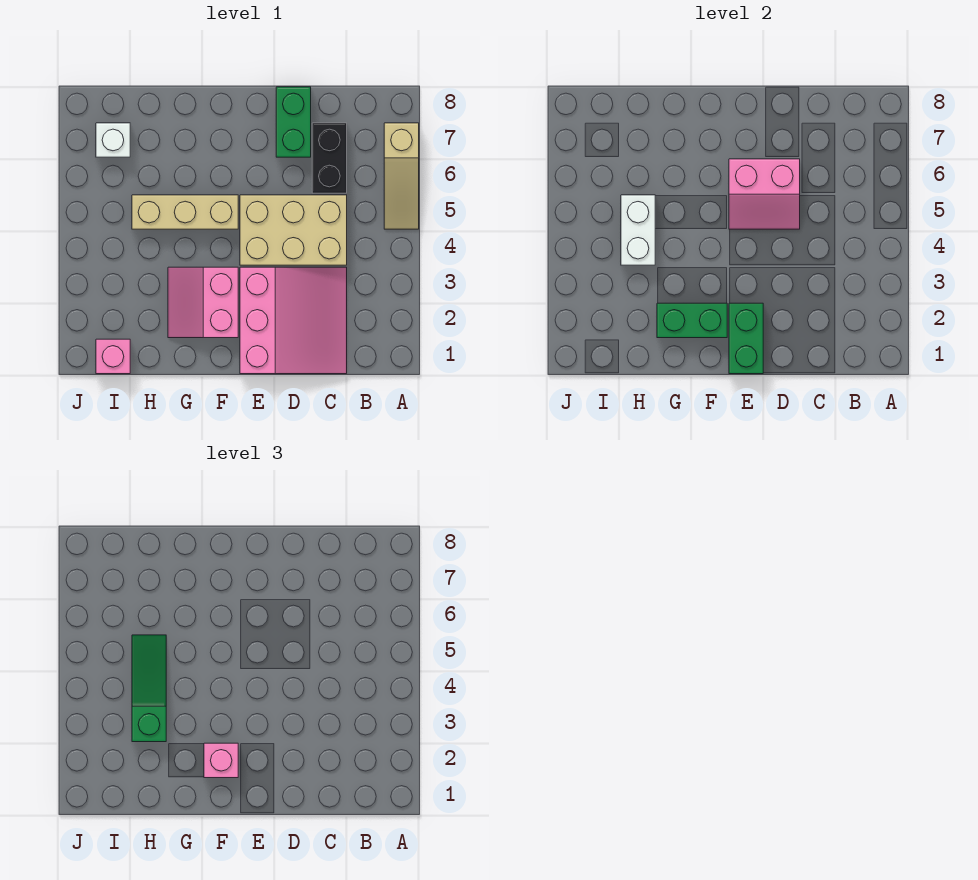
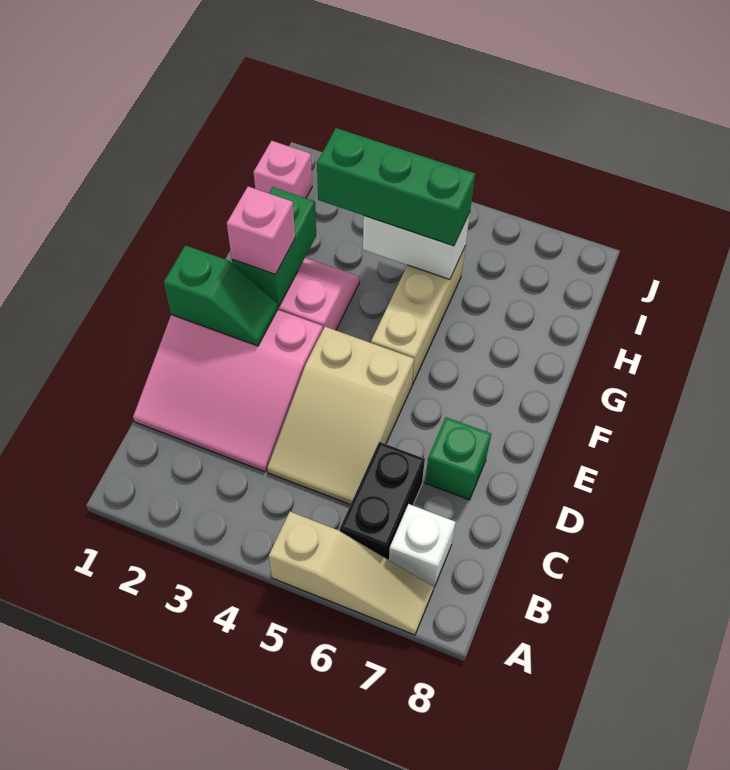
tan 1x3 slope [384,123,419,229] -> tan 1x3 slope turned to [269,512,434,635]
tan 2x3 brick [240,195,347,265] -> tan 2x3 slope [267,327,414,504]
black 1x2 brick [312,123,347,193] -> black 1x2 brick turned to [340,442,425,560]
pink 2x2 slope [729,159,800,229] -> none
green 1x2 brick [276,87,311,157] -> green 1x1 brick [425,417,491,500]
green 1x2 brick [729,303,763,374] -> green 1x2 slope [164,245,278,346]
green 1x3 slope [132,635,166,742] -> green 1x3 brick [317,128,475,246]
white 1x1 brick [96,123,130,157] -> white 1x1 brick moved to [389,504,456,587]

